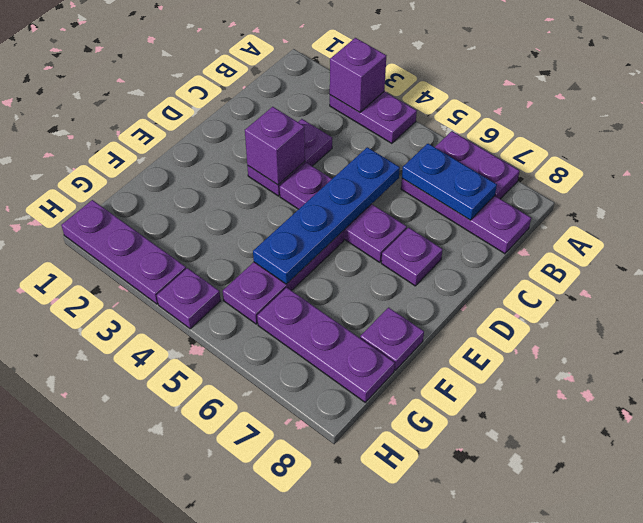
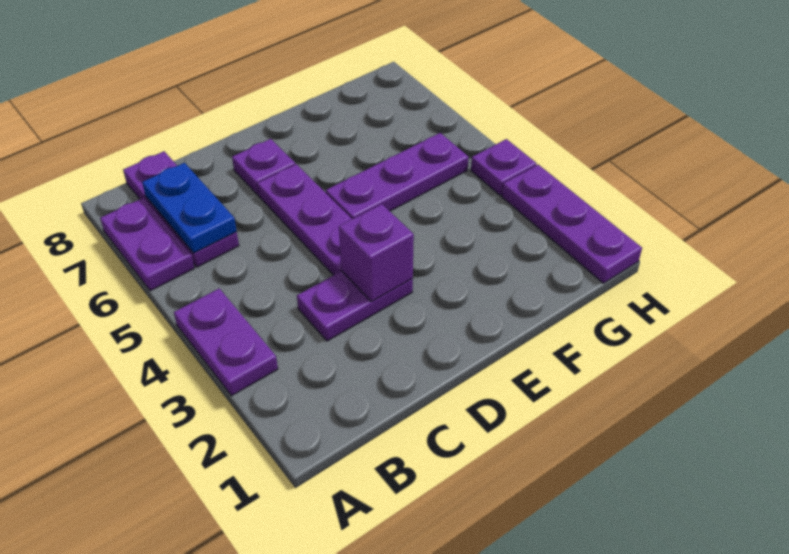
purple 1x1 brick [330,38,386,112] -> none
blue 1x4 plate [253,147,400,284] -> none
purple 1x1 plate [360,308,424,370] -> none
purple 1x3 plate [257,288,395,402] -> none

